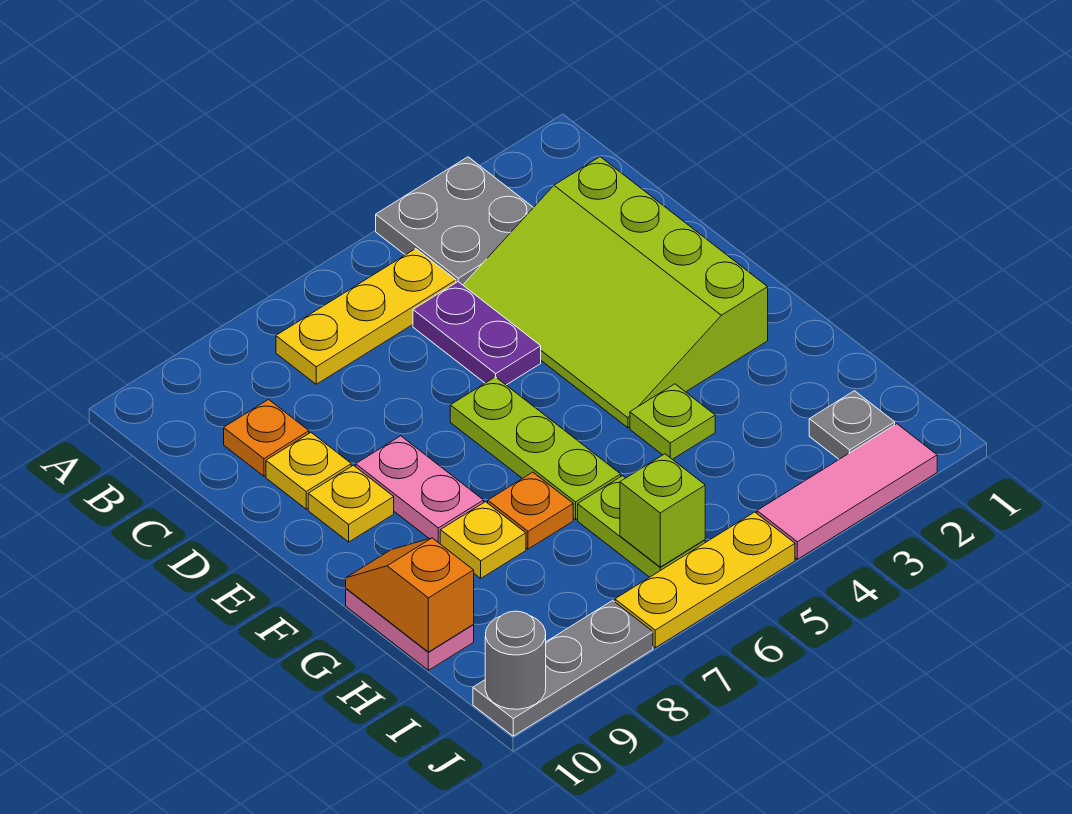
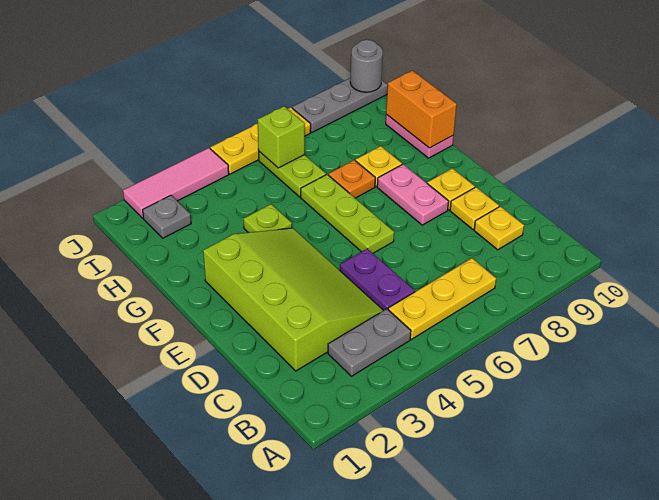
grey 2x2 plate [376,157,533,285] -> grey 1x2 plate [328,309,411,376]
orange 1x1 plate [224,399,309,476] -> yellow 1x1 plate [474,206,524,250]
orange 1x2 slope [346,538,474,652] -> orange 1x2 brick [386,70,457,148]

